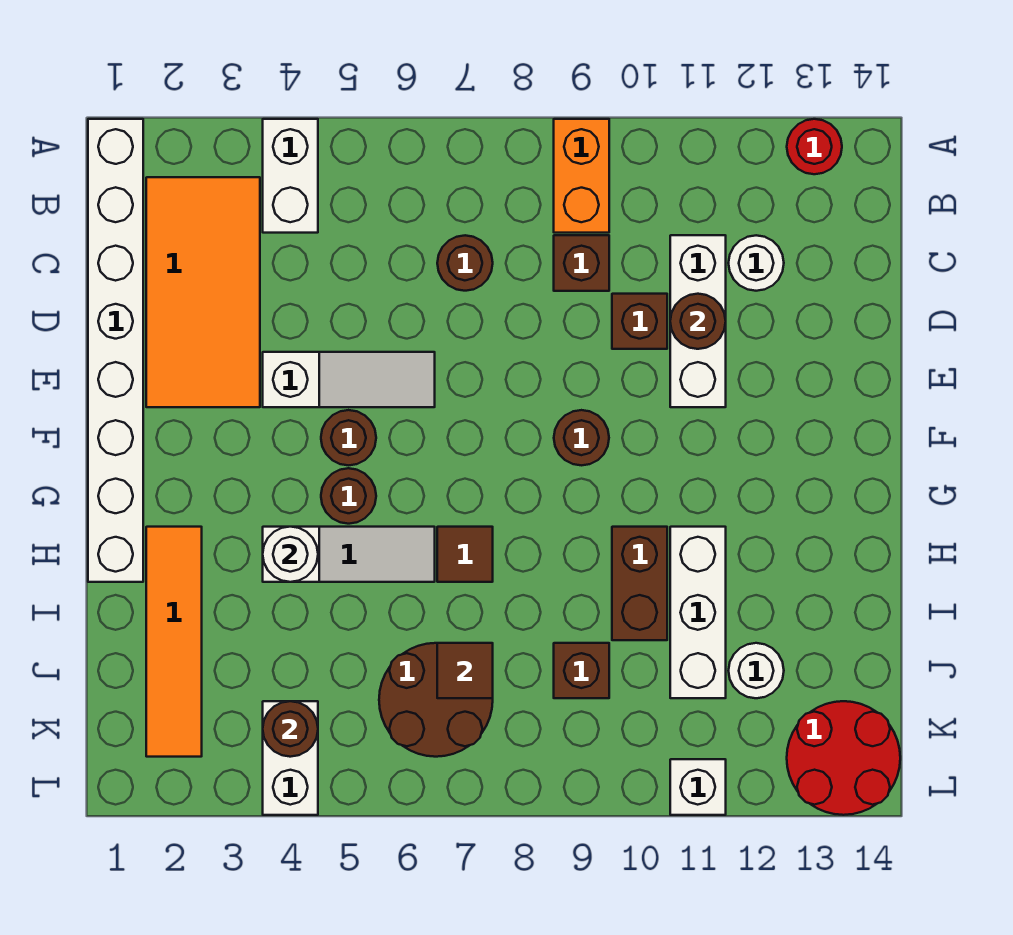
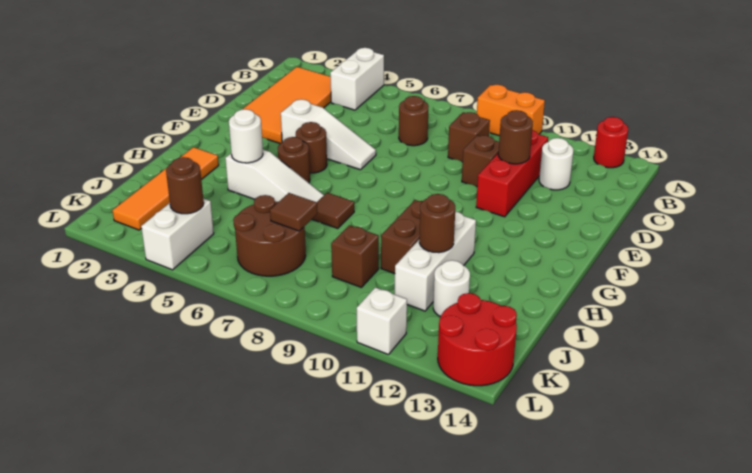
white 1x8 brick [88,119,143,582] -> none
orange 1x2 brick [554,119,609,233] -> orange 1x2 brick turned to [477,85,545,136]
white 1x3 brick [670,235,726,407] -> red 1x3 brick [476,130,548,217]
brown 1x1 round brick [554,410,609,465] -> brown 1x1 round brick moved to [419,194,456,253]

